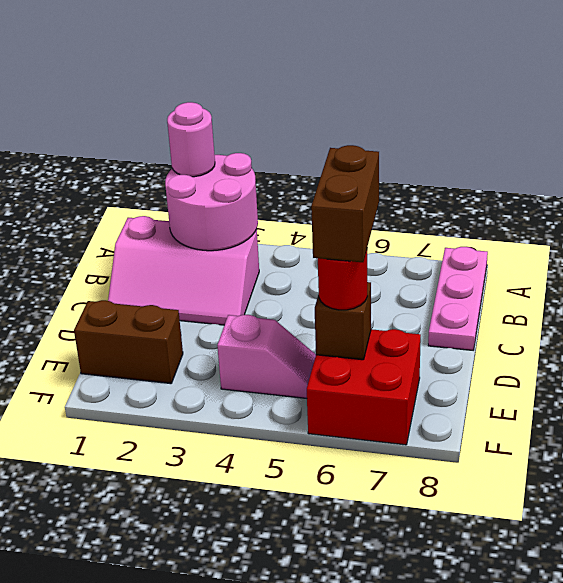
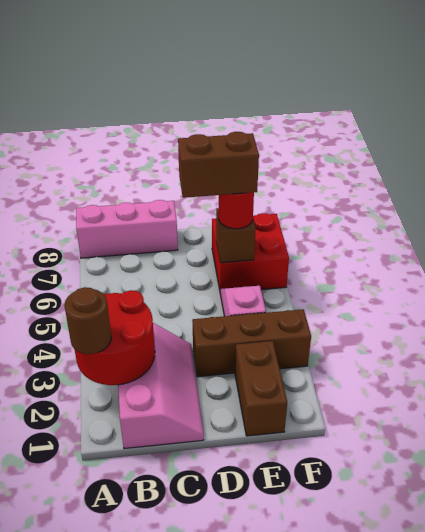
pink 2x2 round brick [165,153,258,251] -> red 2x2 round brick [75,290,155,385]
pink 1x1 round brick [167,102,215,177] -> brown 1x1 round brick [64,287,111,354]
pink 1x3 plate [428,247,488,350] -> pink 1x3 brick [76,200,178,258]
none -> brown 1x3 brick [192,309,311,377]

